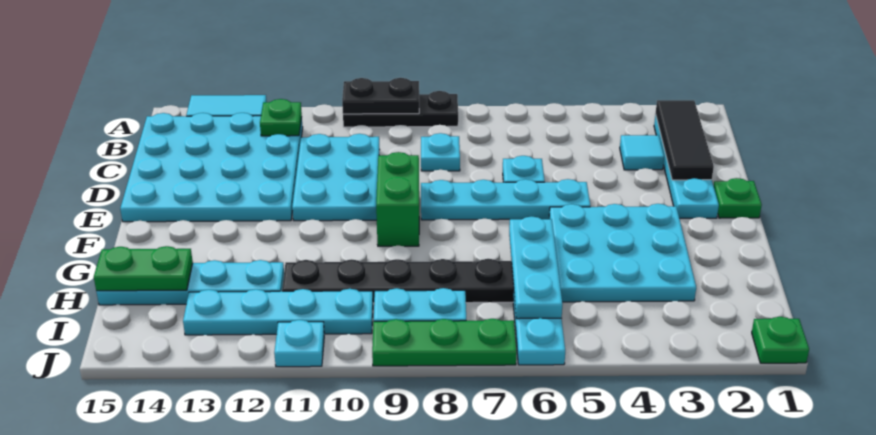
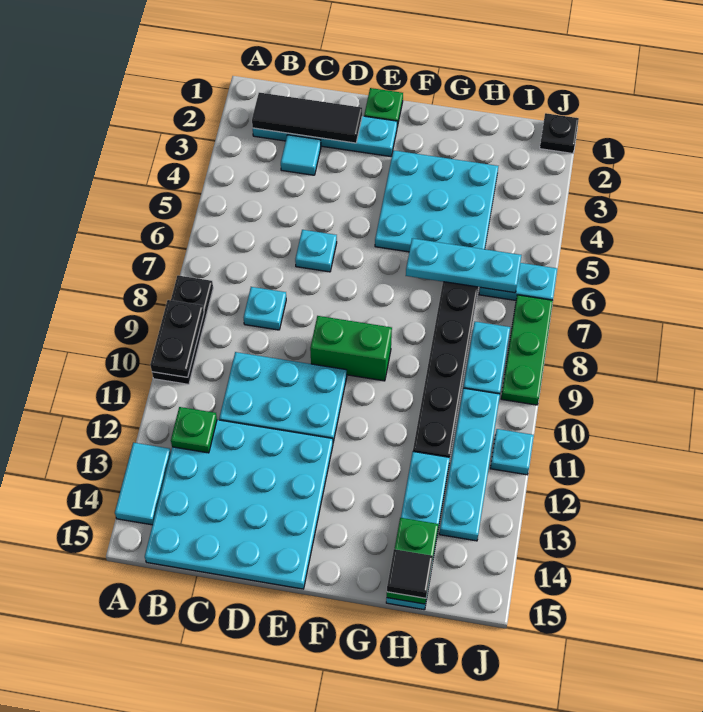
cyan 1x4 plate [421,179,590,220] -> none
none -> black 1x1 tile [387,549,433,598]
green 1x1 plate [752,317,809,363] -> black 1x1 plate [540,113,579,153]

